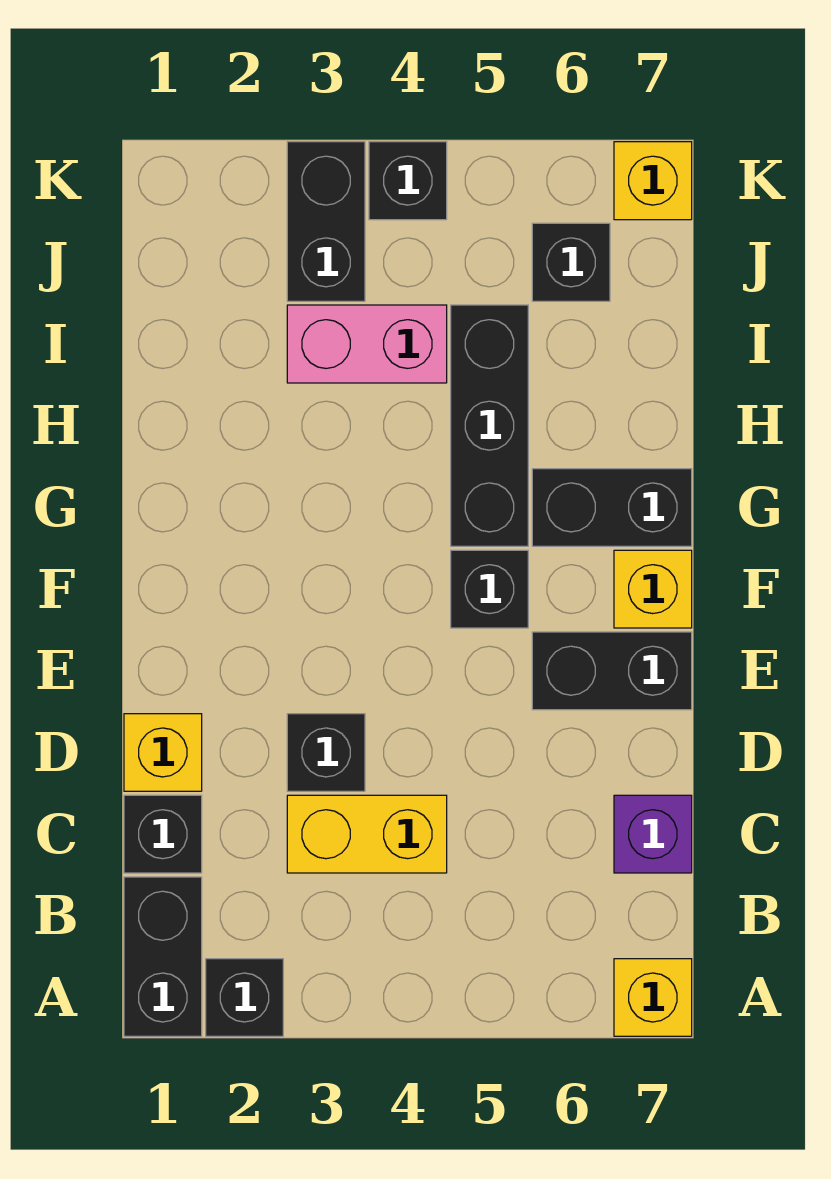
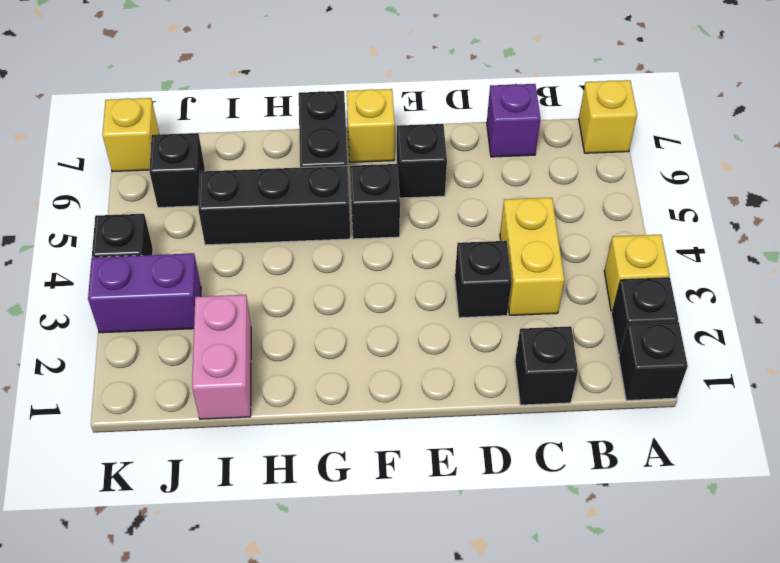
black 1x2 brick [124,877,202,1036] -> black 1x1 brick [619,322,688,400]
yellow 1x1 brick [124,714,202,791] -> yellow 1x1 brick moved to [604,235,669,311]
black 1x2 brick [532,632,692,710] -> black 1x1 brick [397,124,447,198]
pink 1x2 brick [287,305,447,383] -> pink 1x2 brick moved to [192,295,251,419]
black 1x2 brick [287,142,365,301] -> purple 1x2 brick [88,253,201,333]

